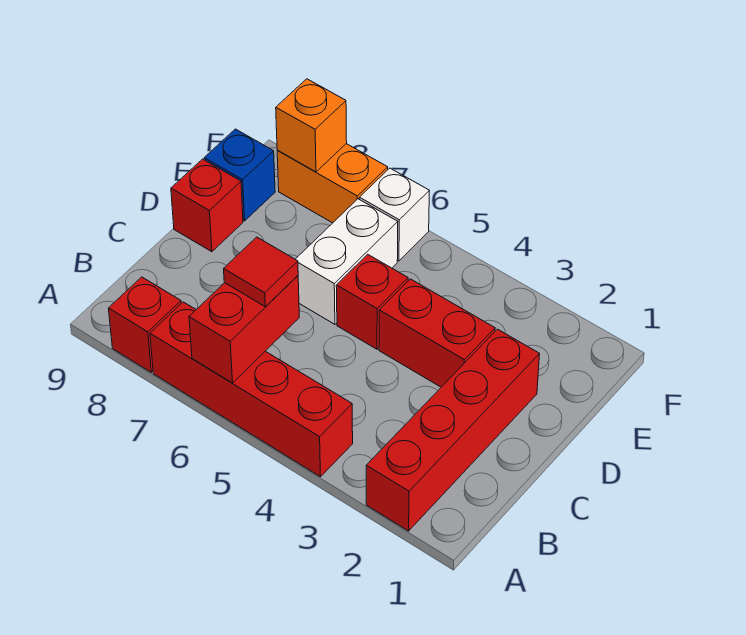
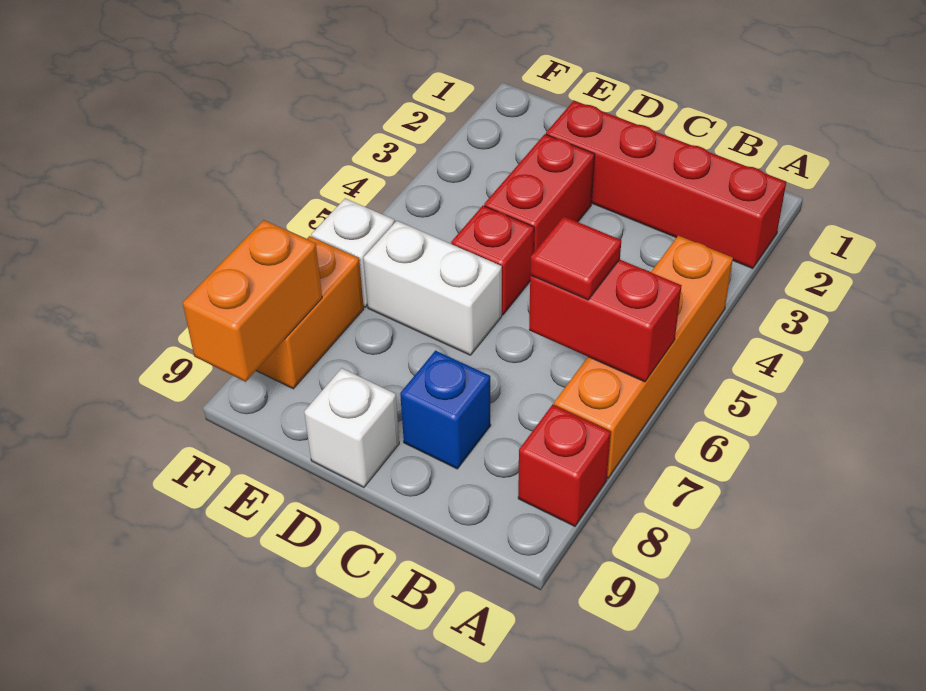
red 1x4 brick [150,302,353,477] -> orange 1x4 brick [554,235,733,478]
red 1x1 brick [171,159,243,252] -> white 1x1 brick [304,368,399,487]
blue 1x1 brick [204,129,275,221] -> blue 1x1 brick moved to [400,351,491,469]
orange 1x1 brick [276,79,347,172] -> orange 1x2 brick [183,220,322,382]

